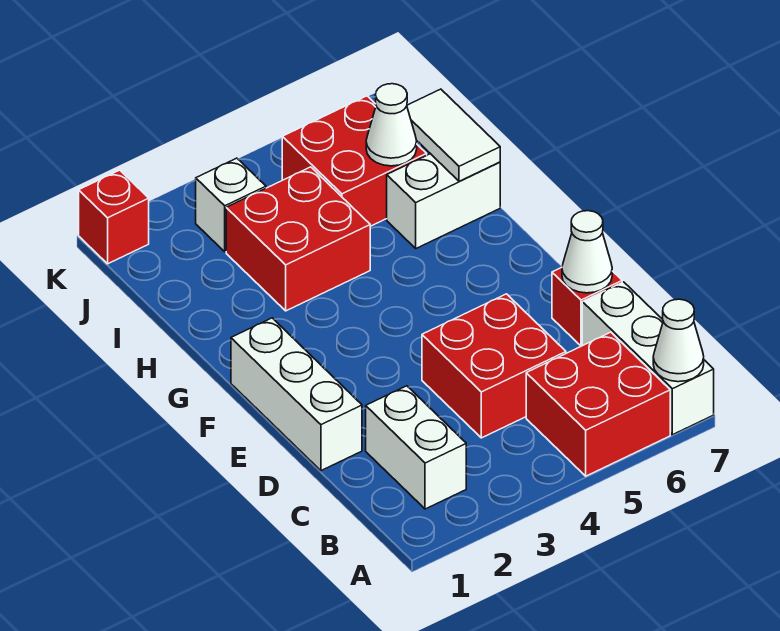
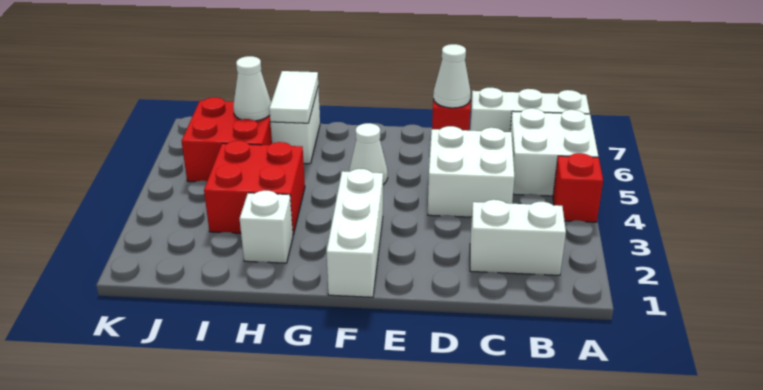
red 2x2 brick [526,332,670,476] -> white 2x2 brick [510,108,598,196]
white 1x1 cone [653,299,704,382] -> white 1x1 cone moved to [349,123,388,184]
red 2x2 brick [422,294,566,438] -> white 2x2 brick [428,126,515,217]
white 1x3 brick [231,318,362,471] -> white 1x3 brick turned to [326,169,383,297]
white 1x2 tile [407,89,500,181] -> white 1x2 tile turned to [269,71,318,123]
white 1x1 brick [196,158,266,252] -> white 1x1 brick moved to [240,191,293,263]
red 1x1 brick [79,170,149,264] -> red 1x1 brick moved to [553,153,603,222]

